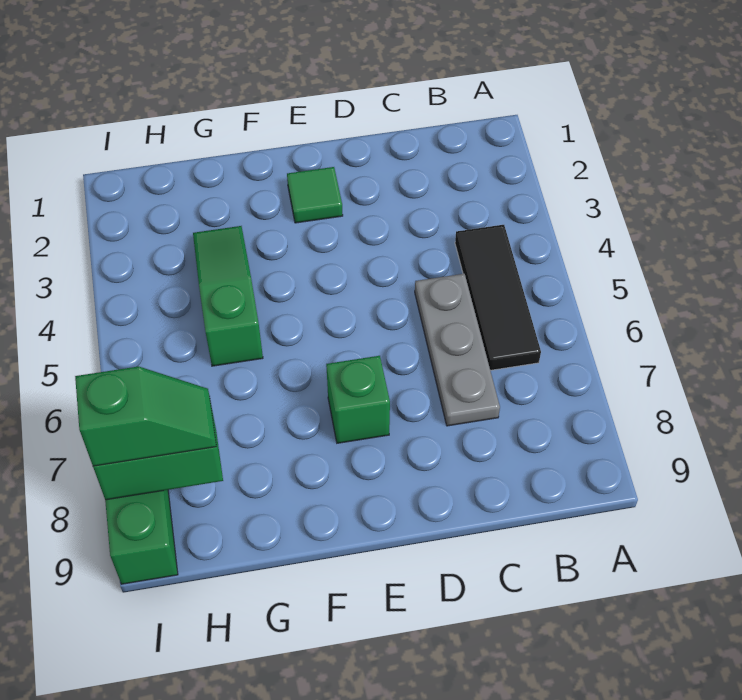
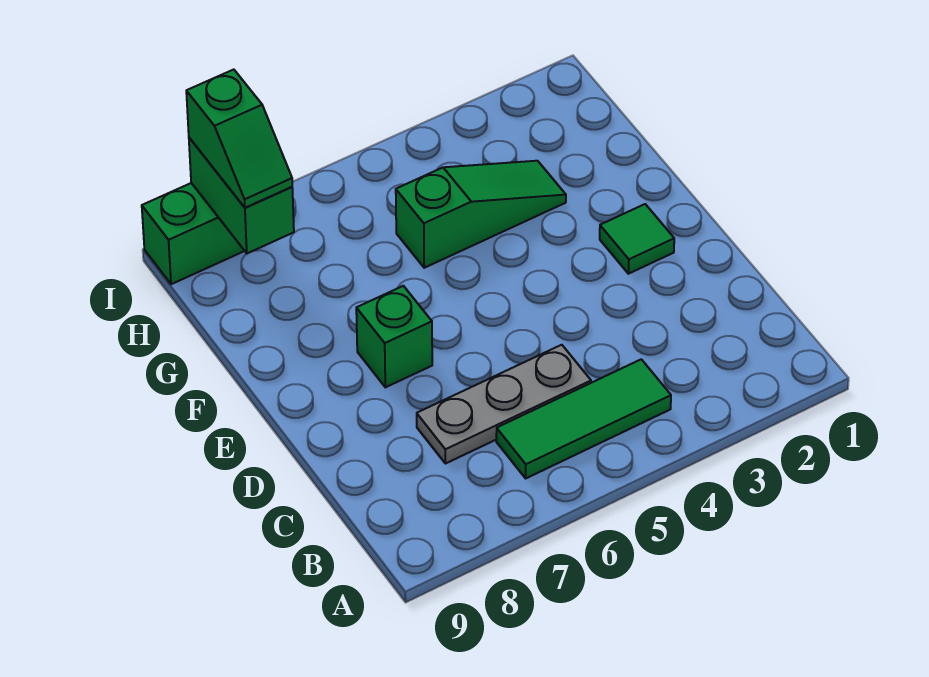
black 1x3 tile [455,225,541,370] -> green 1x3 tile [496,359,671,478]

